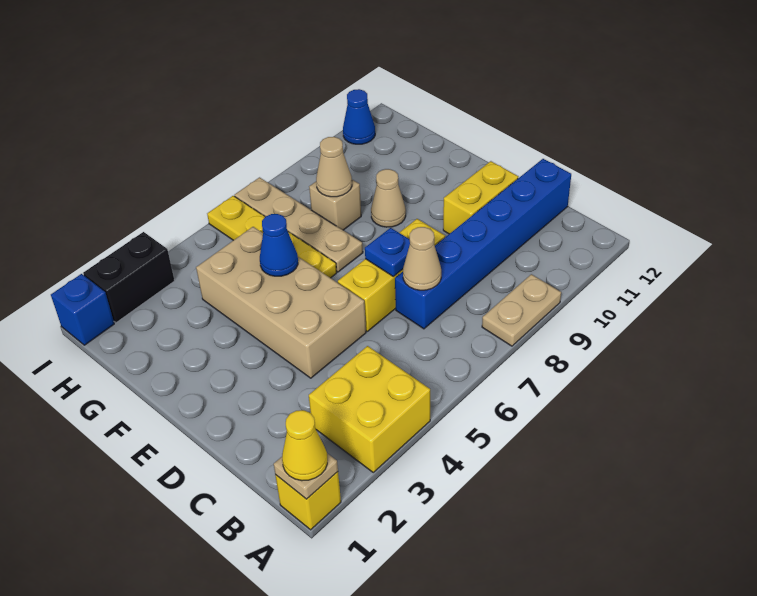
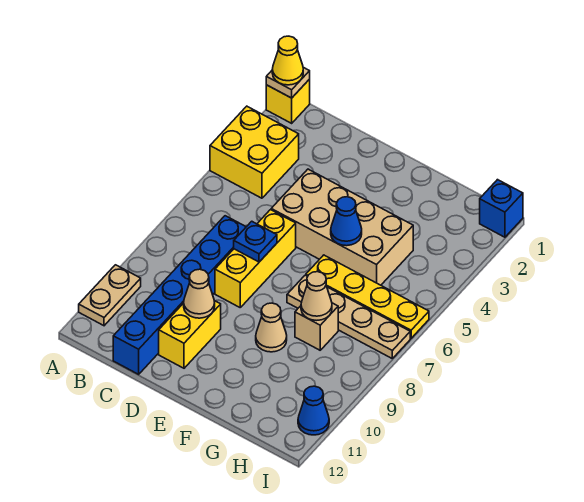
tan 1x2 plate [482,274,561,346] -> tan 1x2 plate moved to [79,265,141,326]
tan 1x1 cone [403,227,441,290] -> tan 1x1 cone moved to [184,269,215,318]
black 1x2 brick [83,232,175,323] -> none

